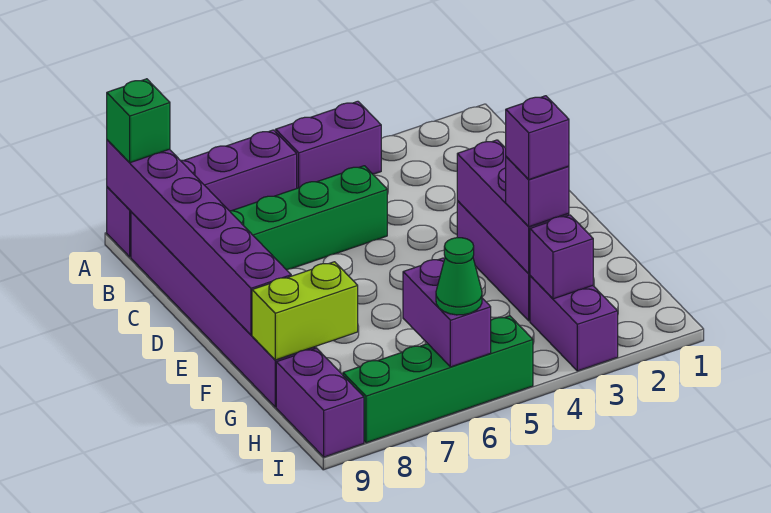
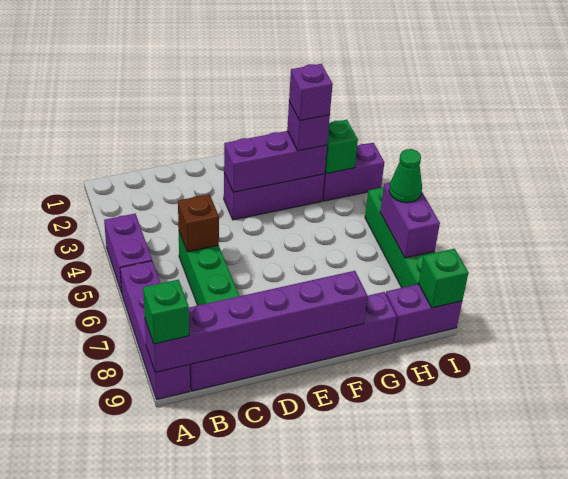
none -> brown 1x1 brick [178,194,219,252]
lime 1x2 brick [252,262,358,360] -> none
purple 1x1 brick [530,215,593,299] -> green 1x1 brick [325,120,358,174]
purple 1x2 brick [403,258,491,367] -> purple 1x2 brick turned to [380,183,440,258]
none -> green 1x1 brick [419,249,468,308]

